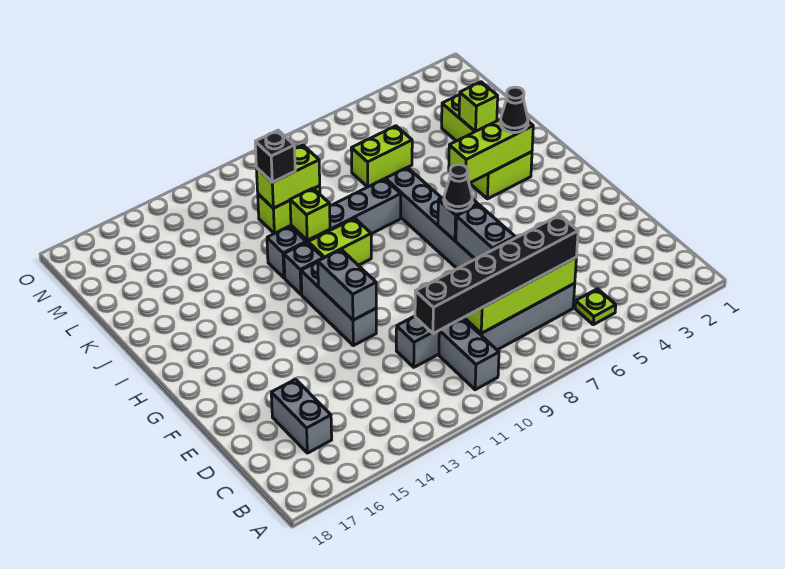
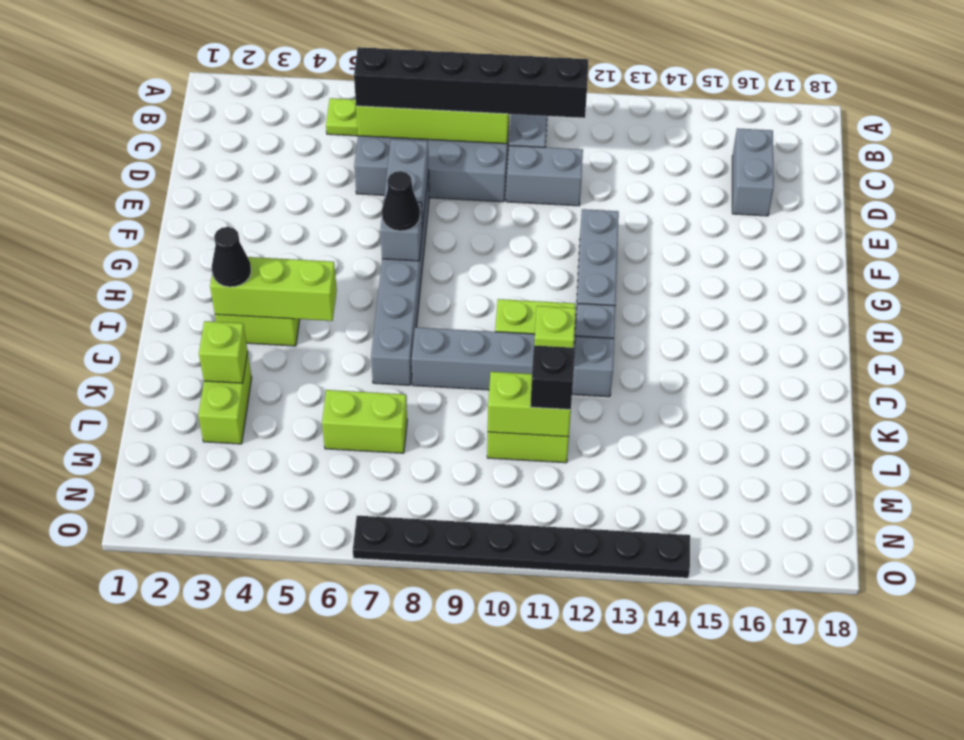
grey 1x2 brick [318,250,376,320] -> none
none -> black 1x8 plate [353,516,690,578]

